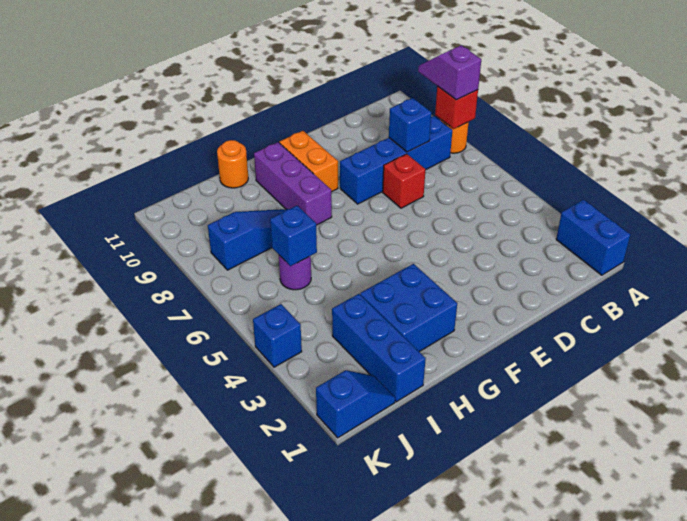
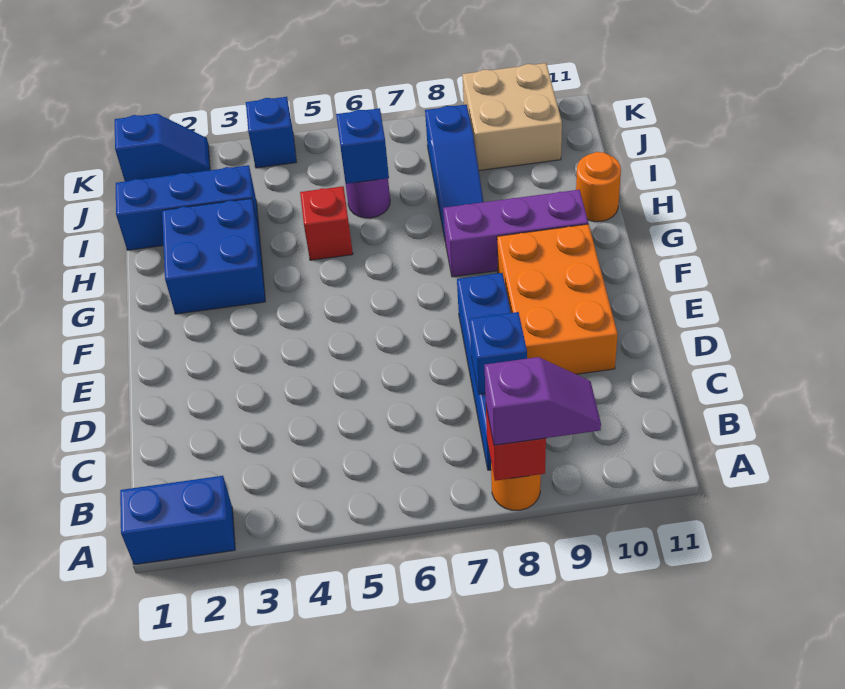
red 1x1 brick [383,154,426,208] -> red 1x1 brick moved to [300,186,353,260]
orange 1x2 brick [279,131,338,192] -> orange 2x3 brick [497,224,618,374]
blue 1x2 slope [316,370,395,438] -> blue 1x2 slope turned to [115,114,210,181]
none -> tan 2x2 brick [462,63,562,171]

